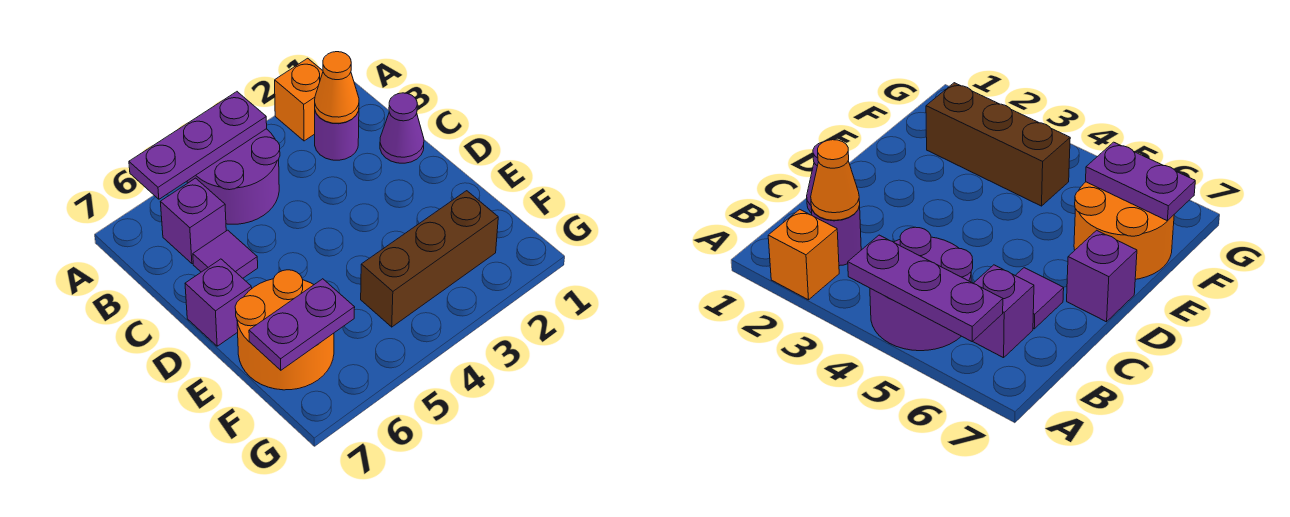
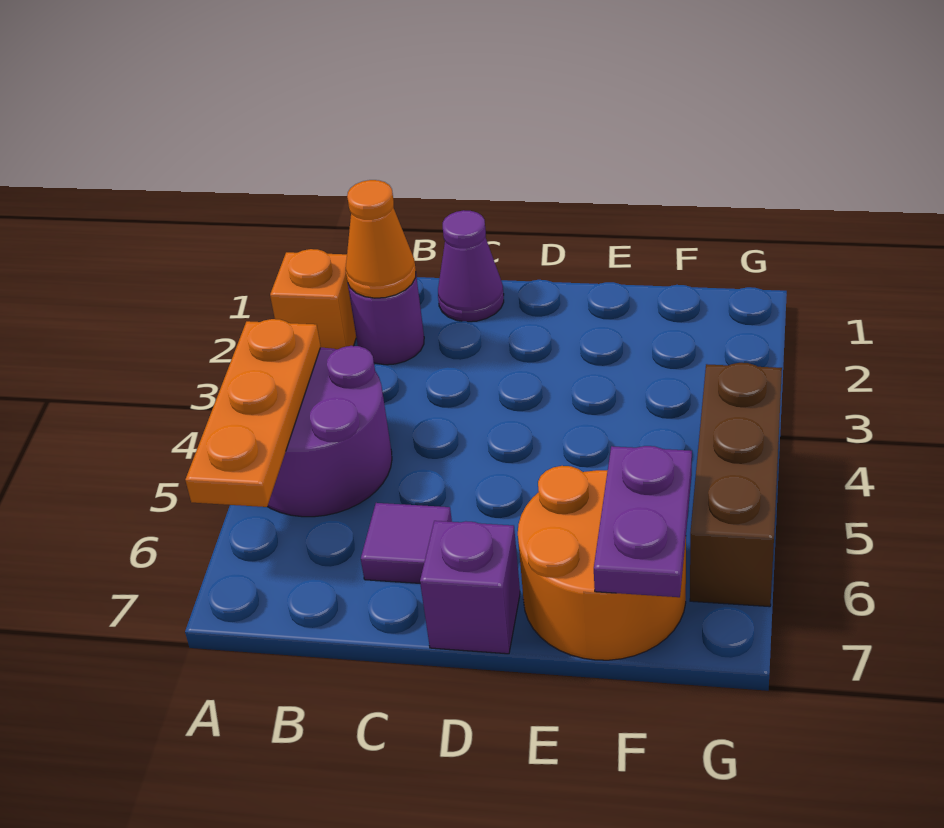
purple 1x3 plate [129,92,267,199] -> orange 1x3 plate [185,319,321,507]
purple 1x1 brick [161,178,226,264] -> none
brown 1x3 brick [361,191,498,327] -> brown 1x3 brick moved to [690,363,782,607]

